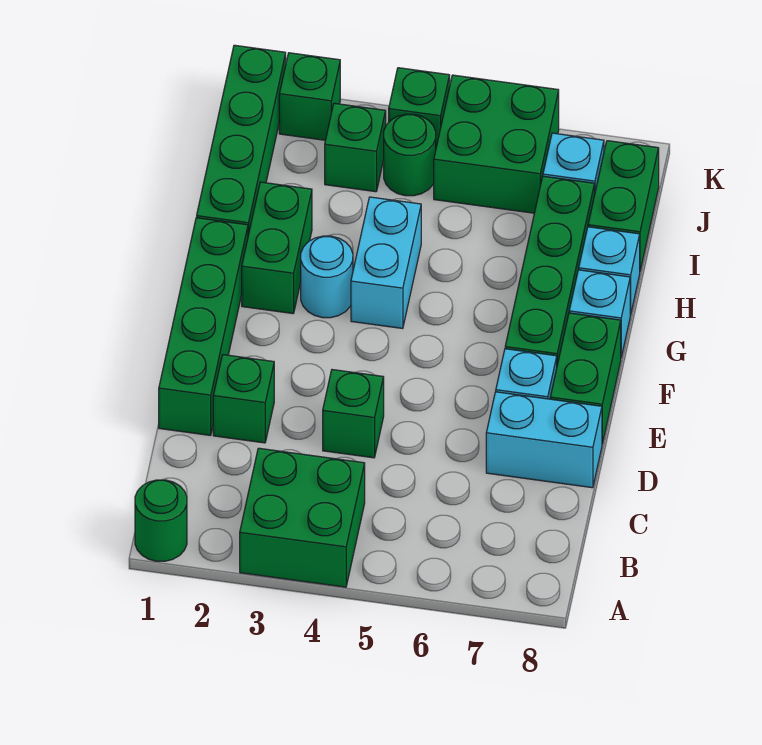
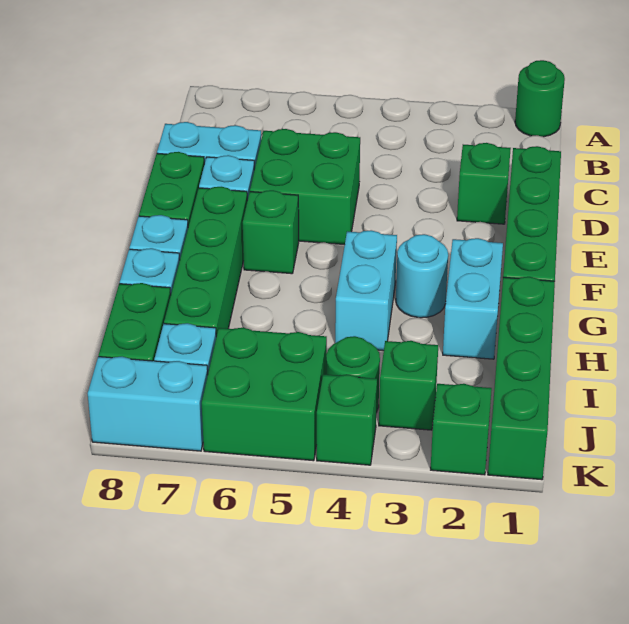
green 2x2 brick [240,448,365,587] -> green 2x2 brick moved to [250,129,360,245]
green 1x1 brick [323,370,384,458] -> green 1x1 brick moved to [243,190,299,274]
green 1x2 brick [242,182,312,314] -> cyan 1x2 brick [443,238,503,359]
none -> cyan 1x2 brick [88,357,208,451]

